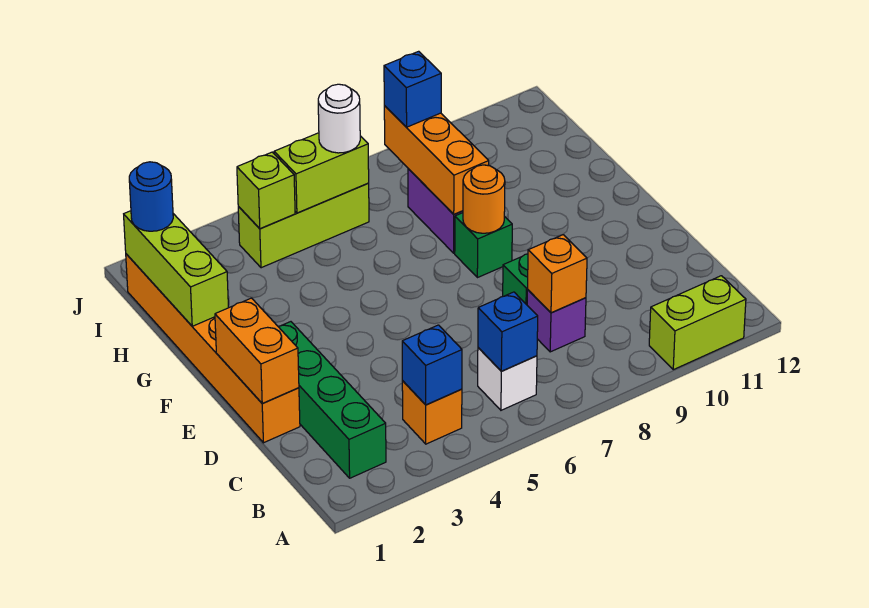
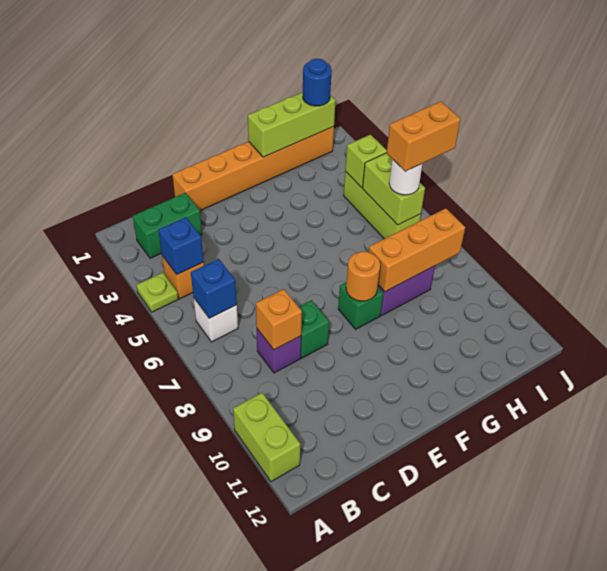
none -> lime 1x1 plate [136,273,178,312]
green 1x4 brick [278,322,386,478] -> green 1x2 brick [133,193,202,258]
orange 1x2 brick [215,298,299,403] -> orange 1x2 brick moved to [387,101,461,171]
blue 1x1 brick [384,51,441,127] -> none

